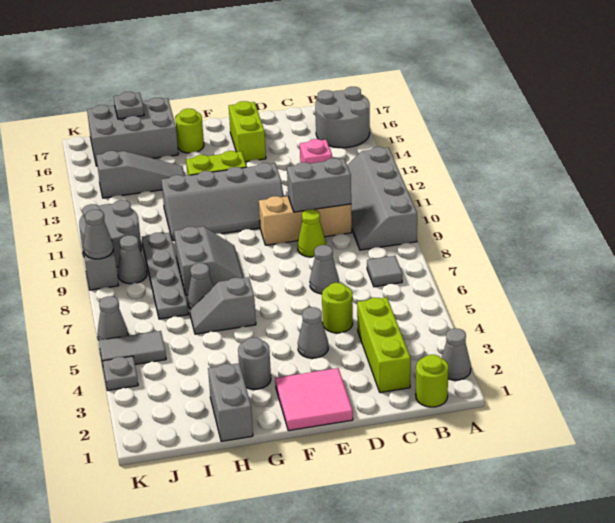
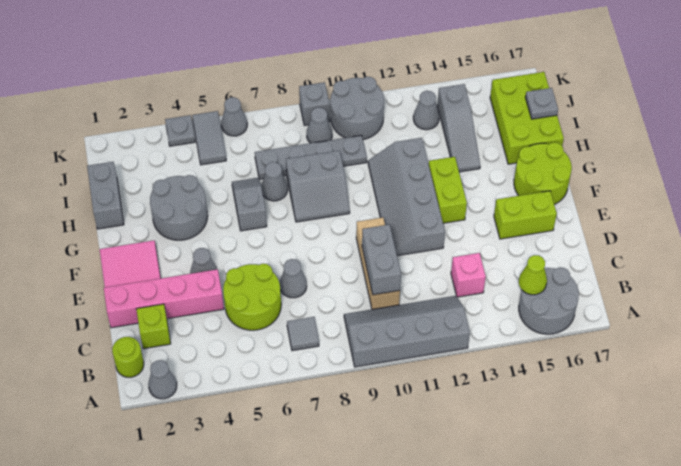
lime 1x3 brick [357,297,411,393] -> lime 1x1 brick [136,304,171,349]
none -> pink 1x4 brick [104,269,224,328]
lime 1x1 round brick [322,283,353,333] -> lime 2x2 round brick [223,264,281,330]
lime 1x1 cone [298,209,326,257] -> lime 1x1 cone moved to [519,255,547,295]
grey 1x1 round brick [238,338,271,389] -> grey 2x2 round brick [150,175,208,240]
lime 1x1 round brick [175,109,204,153] -> lime 2x2 round brick [514,142,572,204]
grey 1x2 brick [208,363,253,441] -> grey 1x2 brick turned to [87,162,124,229]
grey 2x3 brick [87,98,178,166] -> lime 2x3 brick [490,72,564,164]
grey 1x1 cone [83,210,113,259] -> grey 1x1 cone moved to [413,91,439,130]

